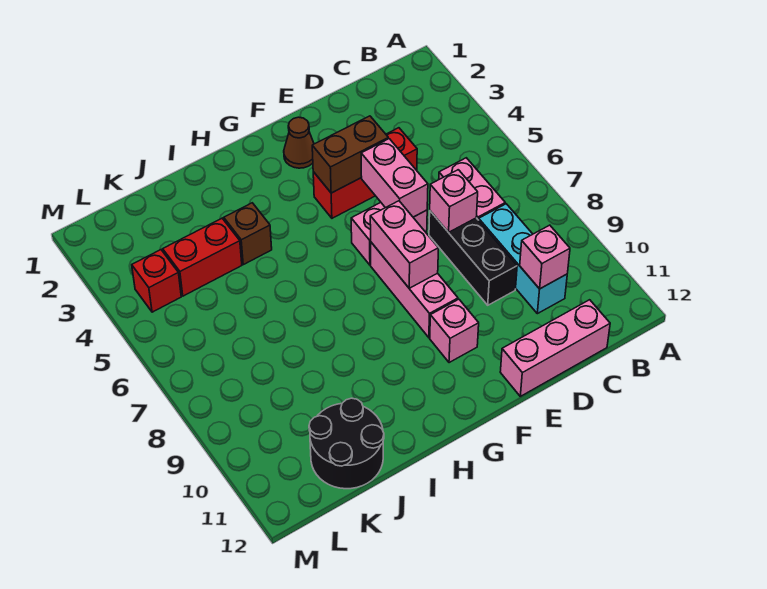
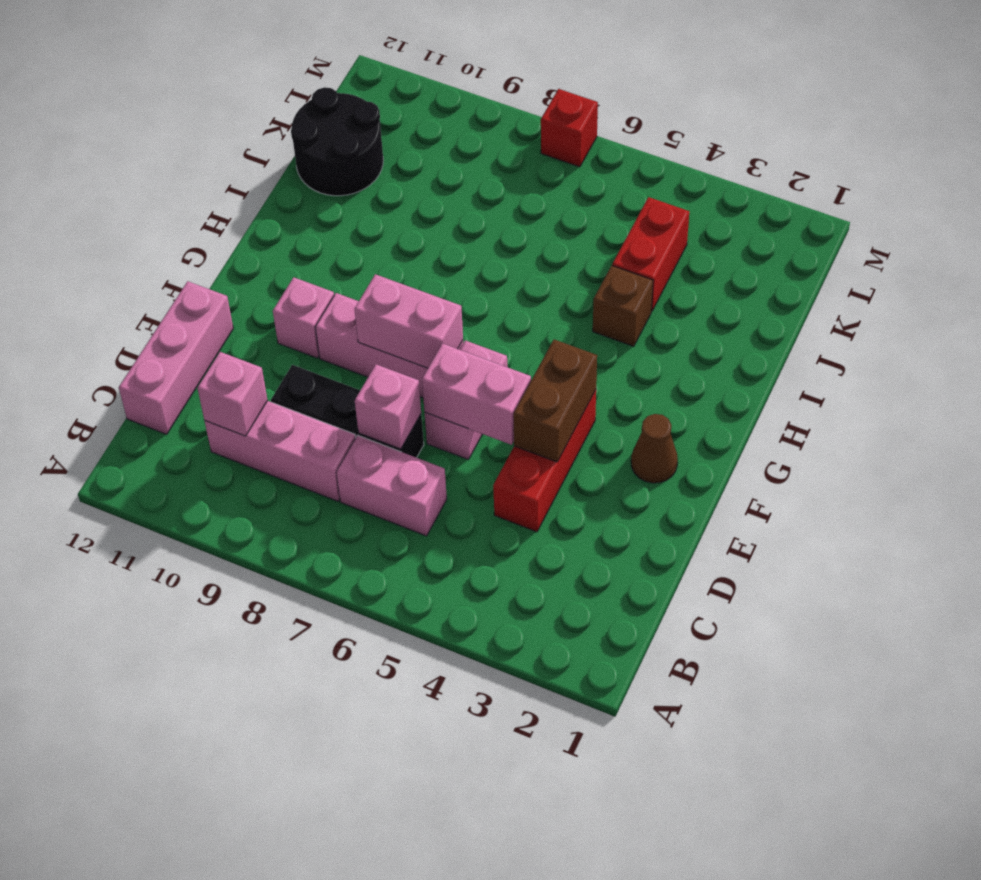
cyan 1x3 brick [479,204,567,314] -> pink 1x3 brick [205,401,356,501]
red 1x1 brick [132,250,181,312] -> red 1x1 brick moved to [541,89,598,167]

